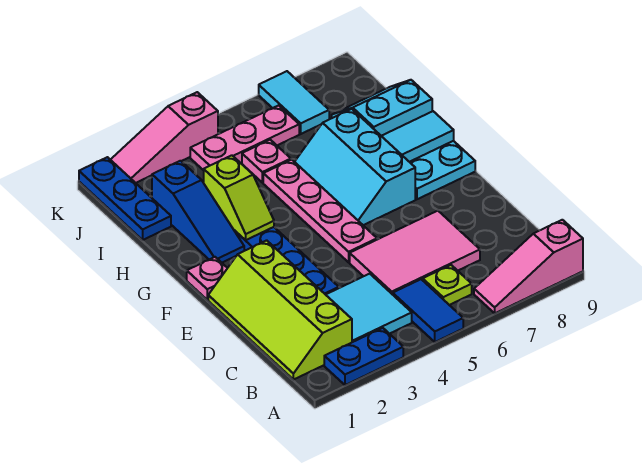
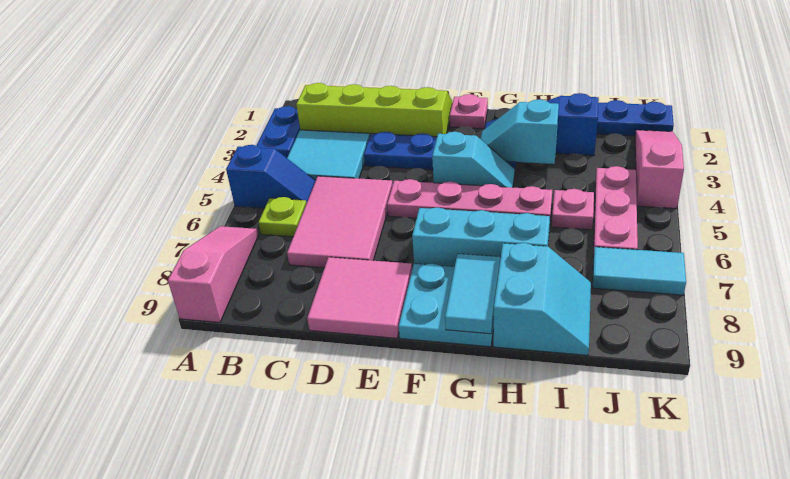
blue 1x2 tile [393,279,463,342] -> blue 1x2 slope [226,145,316,208]
none -> pink 2x2 tile [307,257,412,338]
none -> cyan 1x2 slope [432,132,515,187]
lime 1x2 slope [204,155,274,240] -> cyan 1x2 slope [480,99,559,164]

